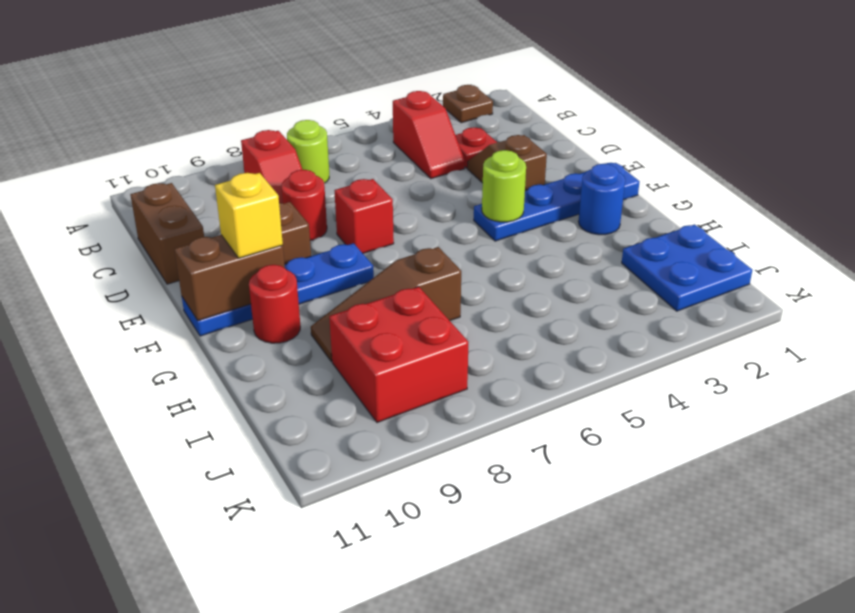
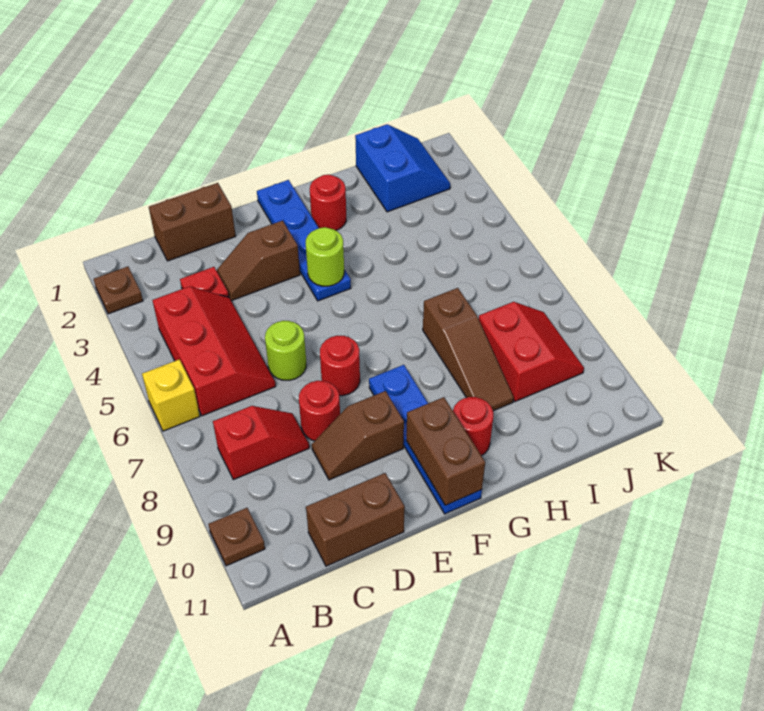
none -> brown 1x1 plate [208,508,265,566]
red 1x2 slope [393,91,465,179] -> red 2x3 slope [152,287,276,416]
lime 1x1 round brick [287,120,329,183] -> lime 1x1 round brick moved to [265,321,306,380]
none -> brown 1x2 brick [149,183,236,261]
red 1x1 brick [334,179,394,253] -> red 1x1 round brick [320,336,360,396]
yellow 1x1 brick [215,173,283,258] -> yellow 1x1 brick moved to [142,359,200,431]
blue 1x1 round brick [578,164,625,235] -> red 1x1 round brick [310,174,346,230]
blue 2x2 plate [622,224,752,311] -> blue 2x2 slope [355,124,450,212]
red 2x2 brick [329,287,468,423] -> red 2x2 slope [479,302,584,402]

